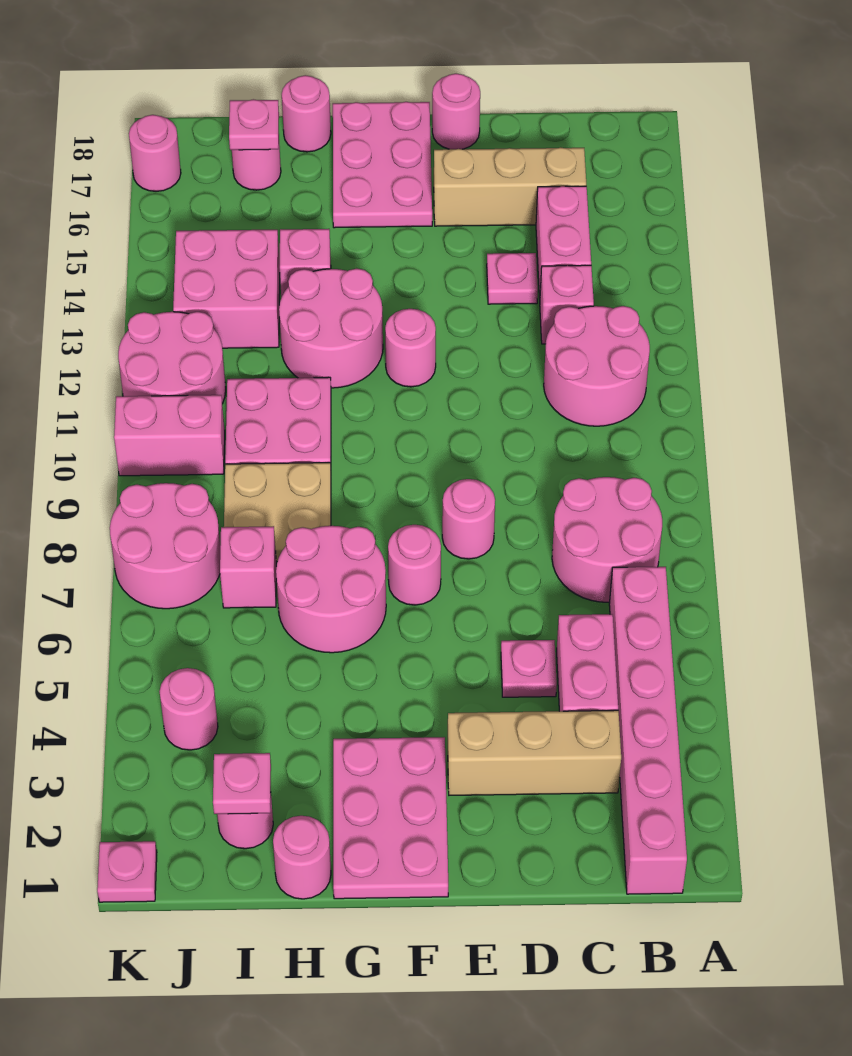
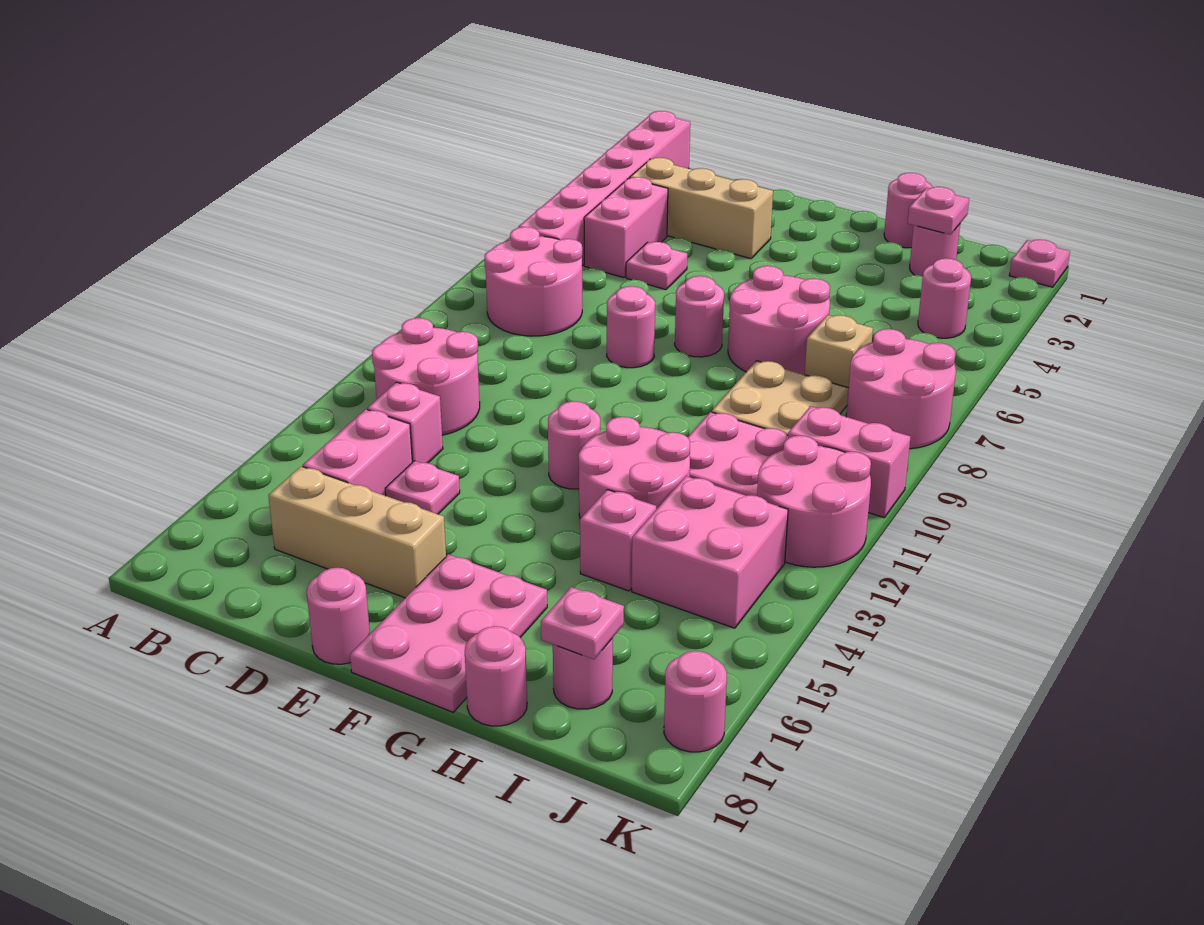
pink 2x3 plate [333,737,448,899] -> none
pink 1x1 brick [220,526,276,608] -> tan 1x1 brick [805,315,873,388]

